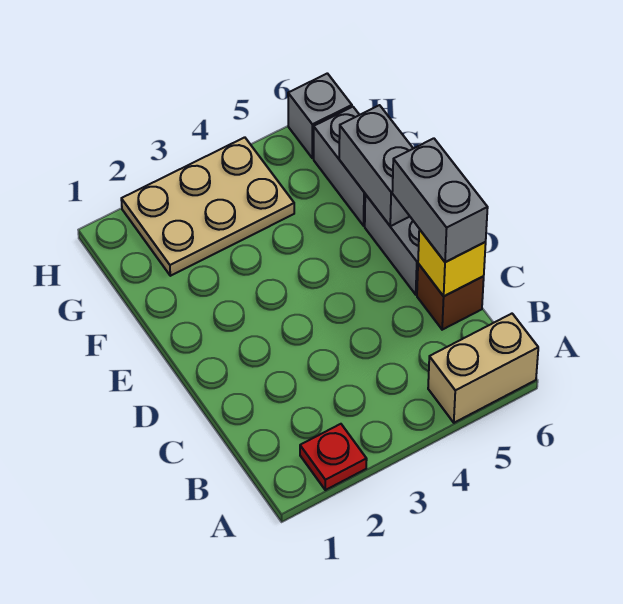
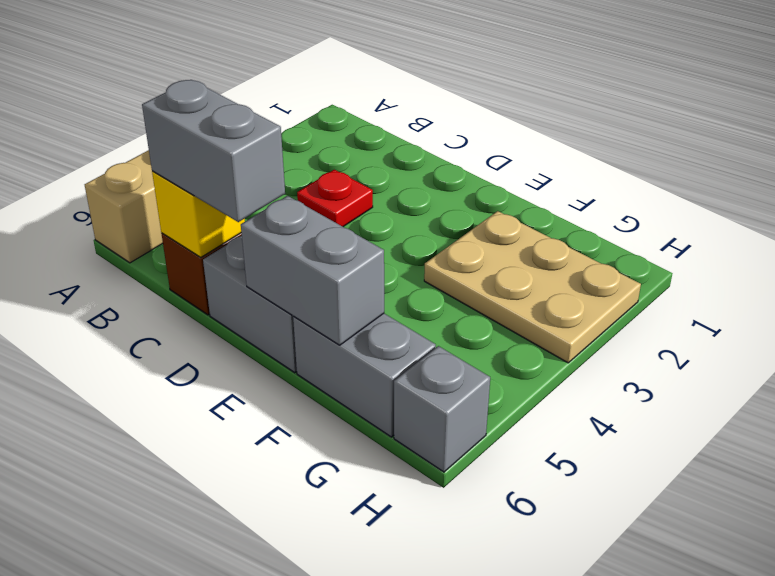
red 1x1 plate [300,424,367,490] -> red 1x1 plate moved to [297,170,373,227]
tan 2x3 plate [121,137,294,276] -> tan 2x3 plate turned to [424,211,641,363]

